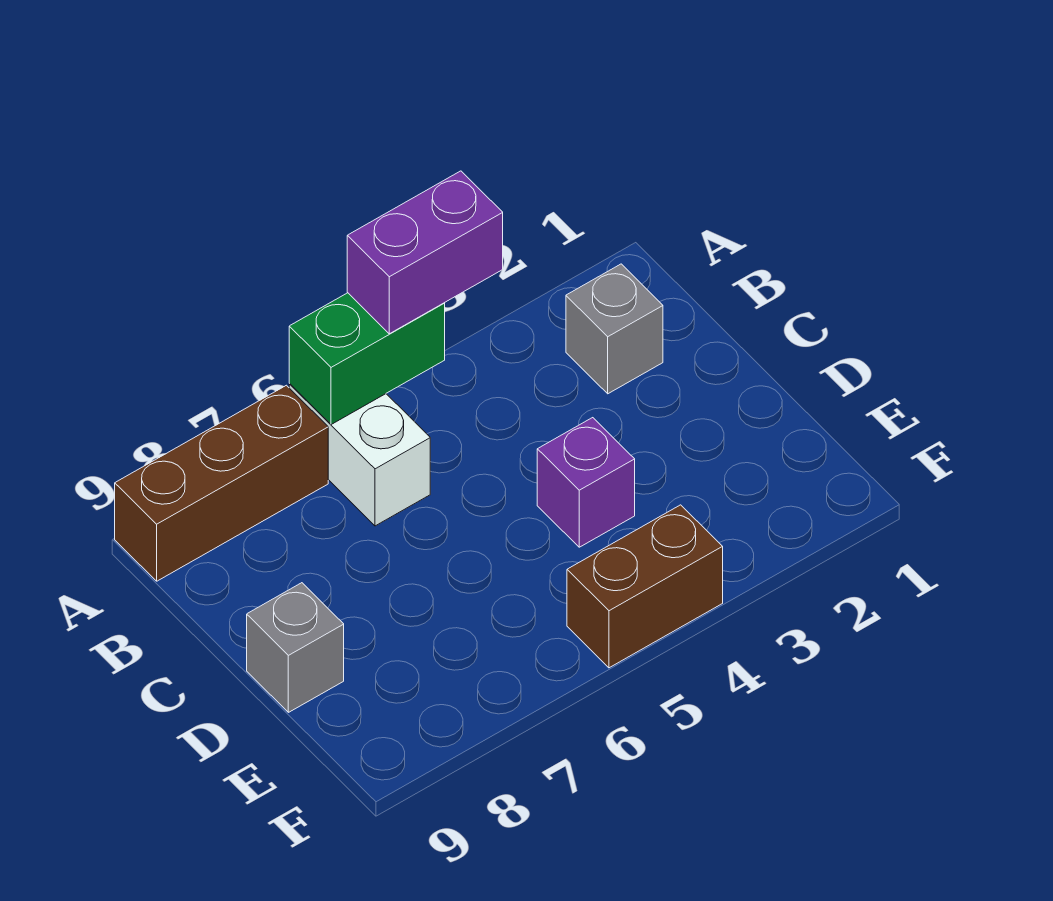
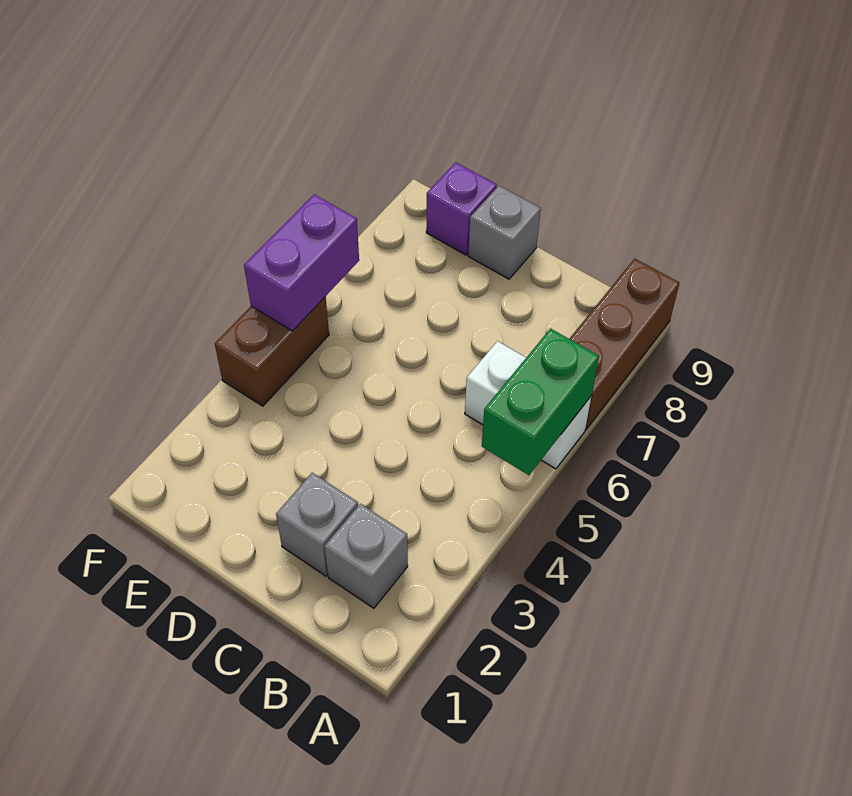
purple 1x2 brick [347,171,503,334] -> purple 1x2 brick moved to [244,194,359,331]
none -> grey 1x1 brick [276,473,358,576]
purple 1x1 brick [537,418,635,547] -> purple 1x1 brick moved to [426,162,497,255]

